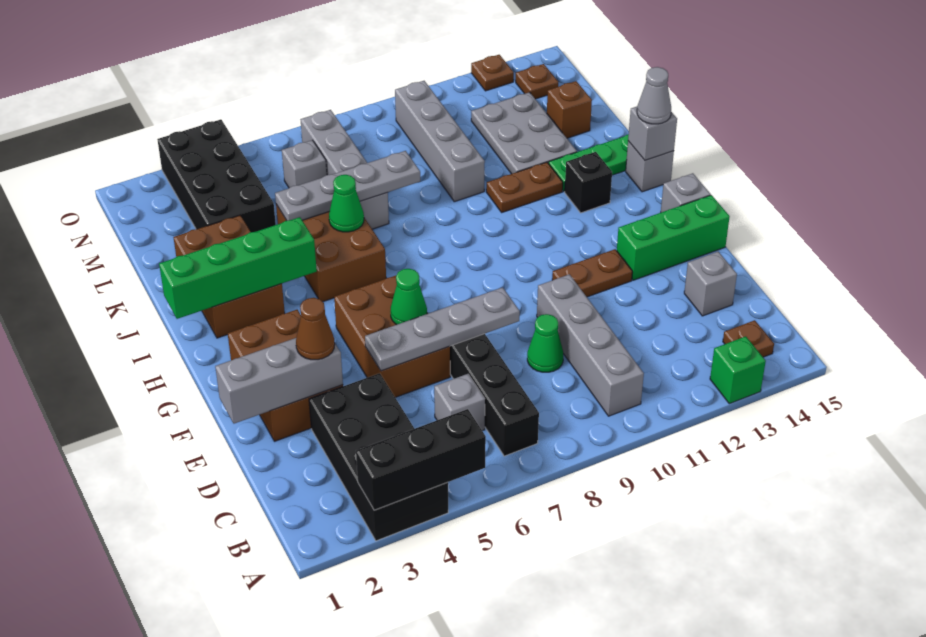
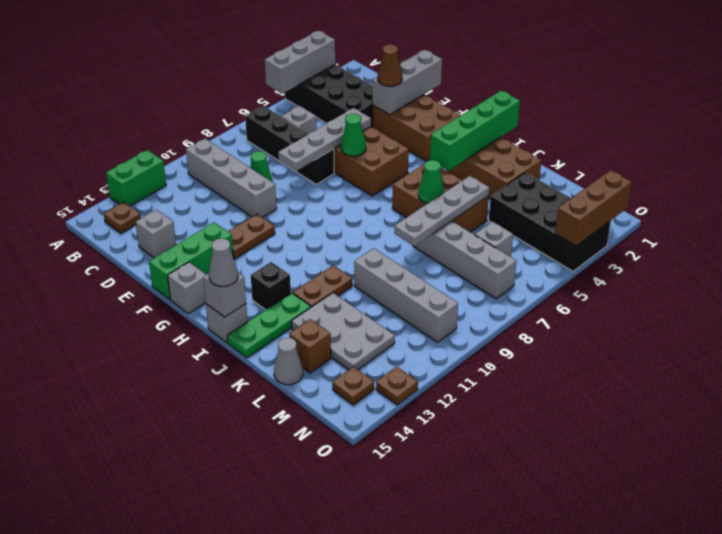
black 1x3 brick [356,409,486,510] -> grey 1x3 brick [265,31,335,94]
green 1x1 brick [710,336,766,404] -> green 1x2 brick [106,150,166,206]
none -> grey 1x1 cone [274,338,303,385]
none -> brown 1x3 brick [555,170,632,246]

